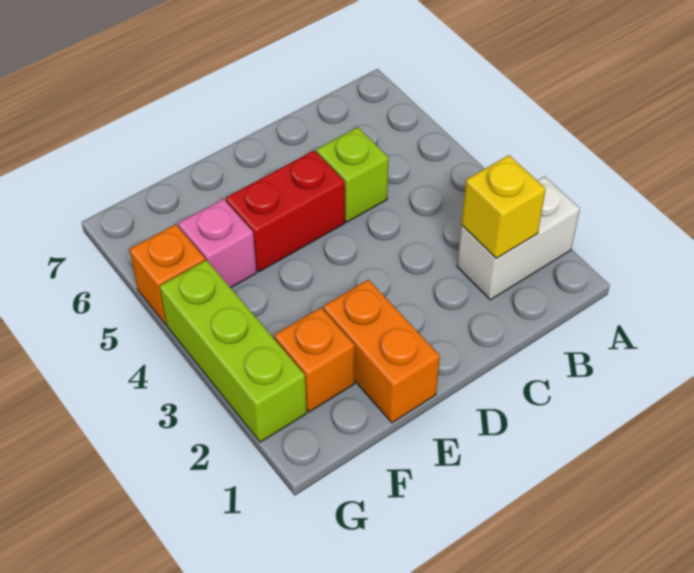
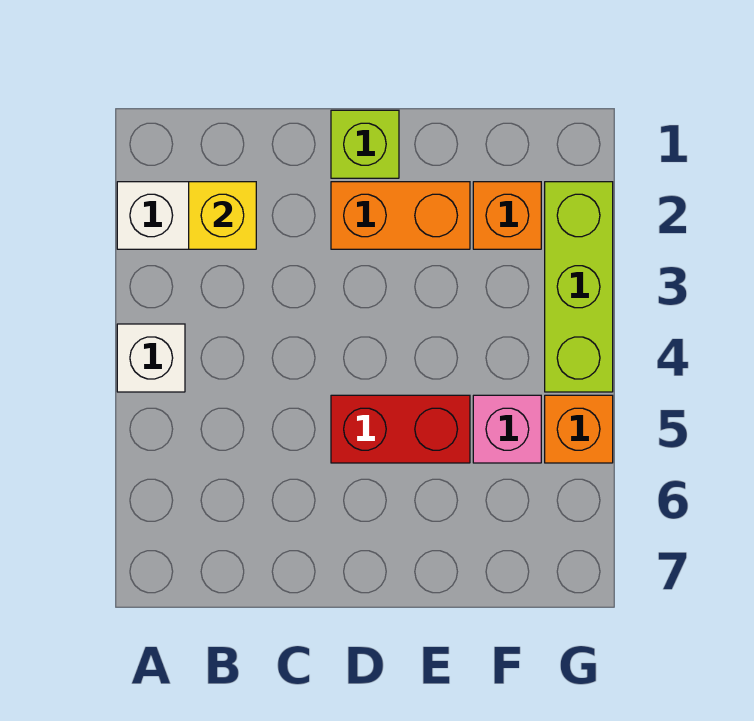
none -> white 1x1 brick [117,324,185,392]
lime 1x1 brick [316,127,389,222] -> lime 1x1 brick moved to [331,110,399,178]
orange 1x2 brick [323,280,440,423] -> orange 1x2 brick turned to [331,182,470,249]

